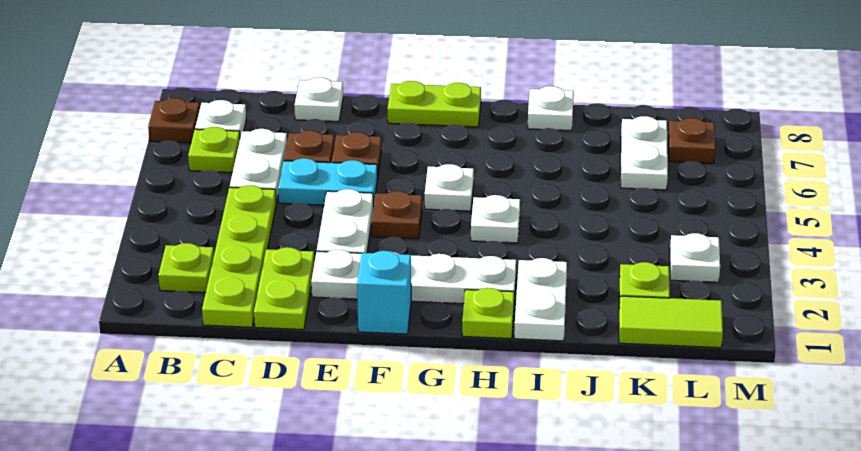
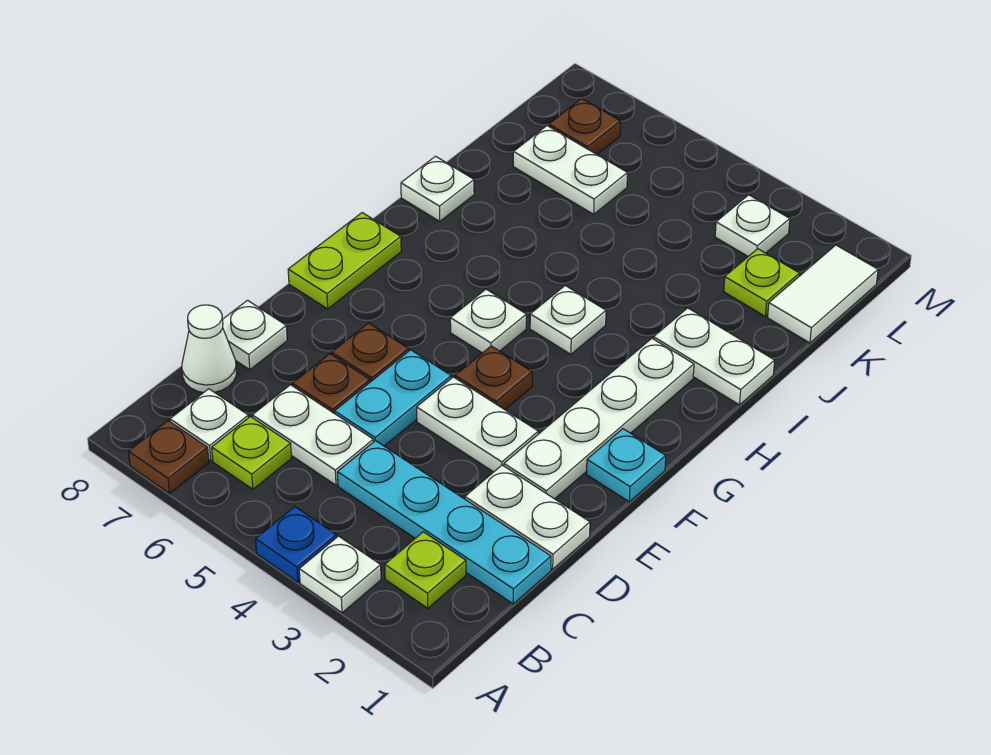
none -> white 1x1 plate [299,536,381,613]
none -> blue 1x1 plate [256,507,337,582]
lime 1x4 plate [202,185,276,327] -> cyan 1x4 plate [337,441,551,604]
none -> white 1x1 cone [182,305,237,392]
lime 1x2 plate [254,247,314,330] -> white 1x2 plate [465,465,590,569]
cyan 1x1 brick [357,251,411,334] -> cyan 1x1 plate [587,429,666,502]
lime 1x1 plate [462,288,514,339] -> none
lime 1x2 tile [619,296,723,348] -> white 1x2 tile [768,245,878,343]

